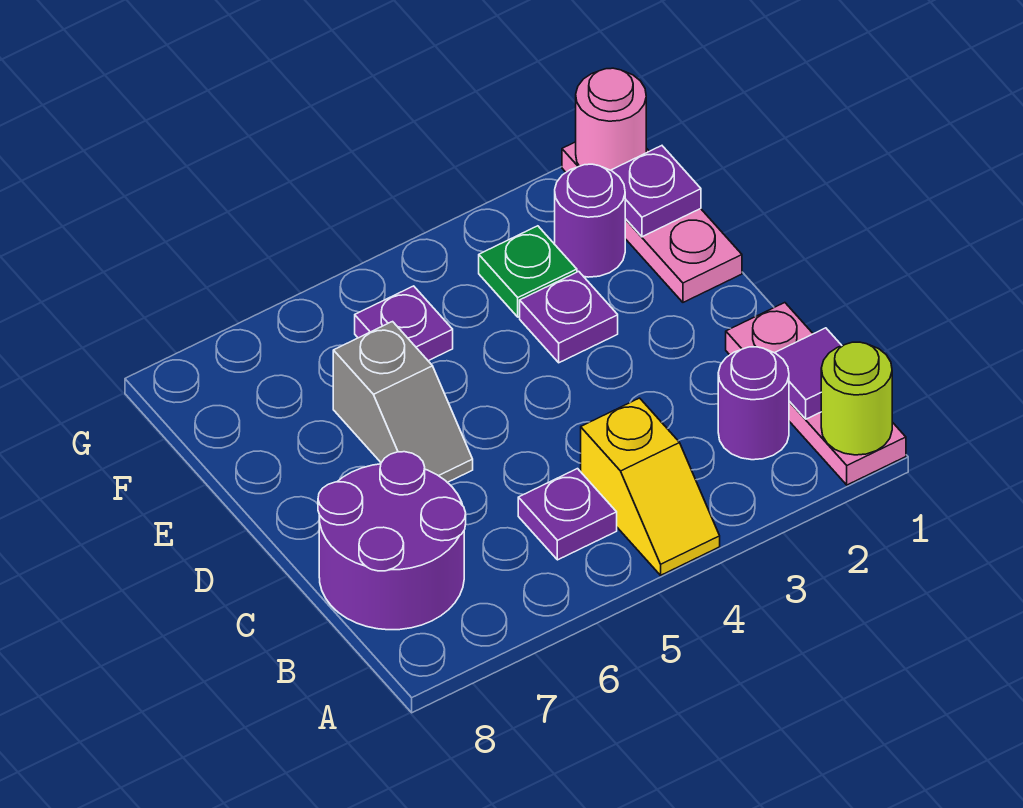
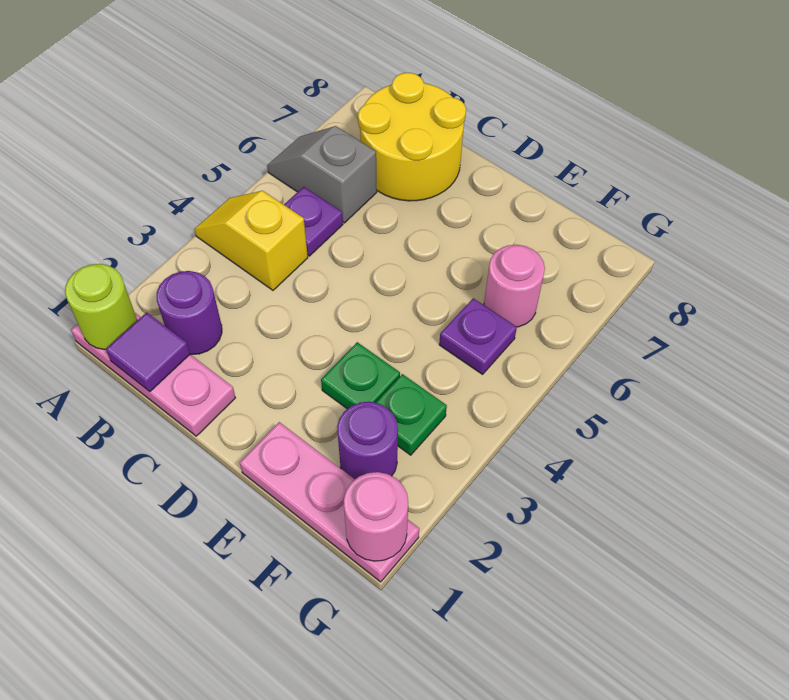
purple 2x2 round brick [318,452,466,630] -> yellow 2x2 round brick [358,73,466,201]
grey 1x2 slope [333,322,473,482] -> grey 1x2 slope moved to [267,126,377,223]
purple 1x1 plate [520,271,618,363] -> green 1x1 plate [321,342,400,409]
purple 1x1 plate [611,146,701,237] -> none
none -> pink 1x1 round brick [484,245,545,327]

